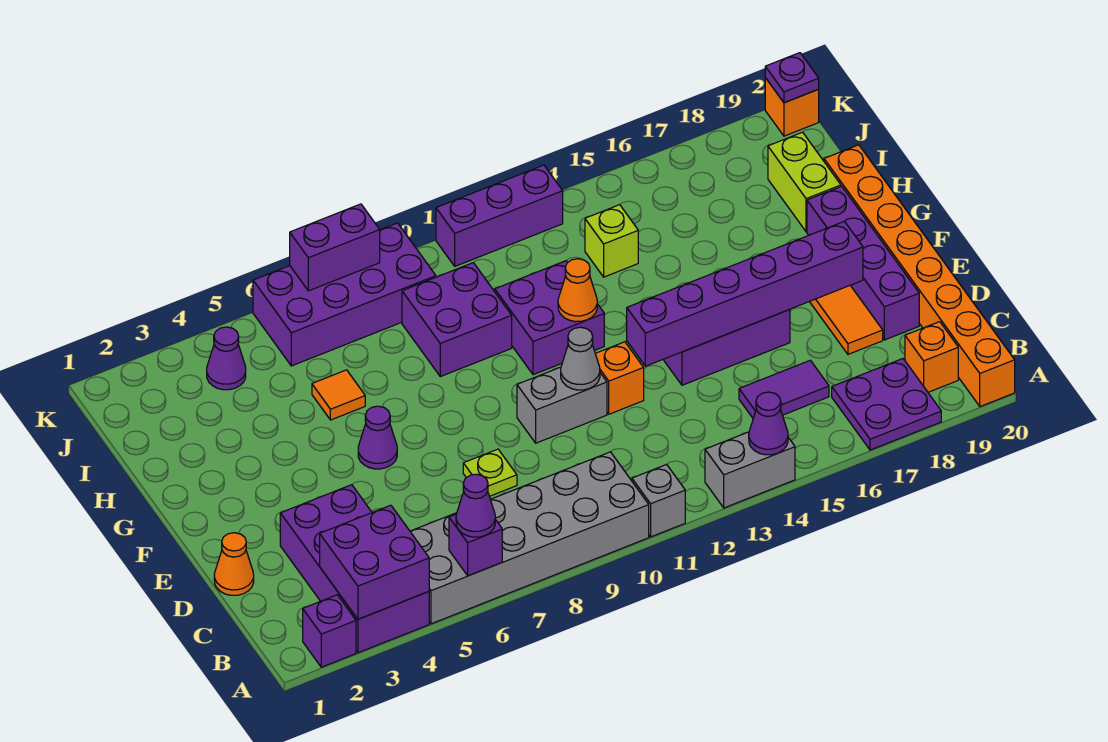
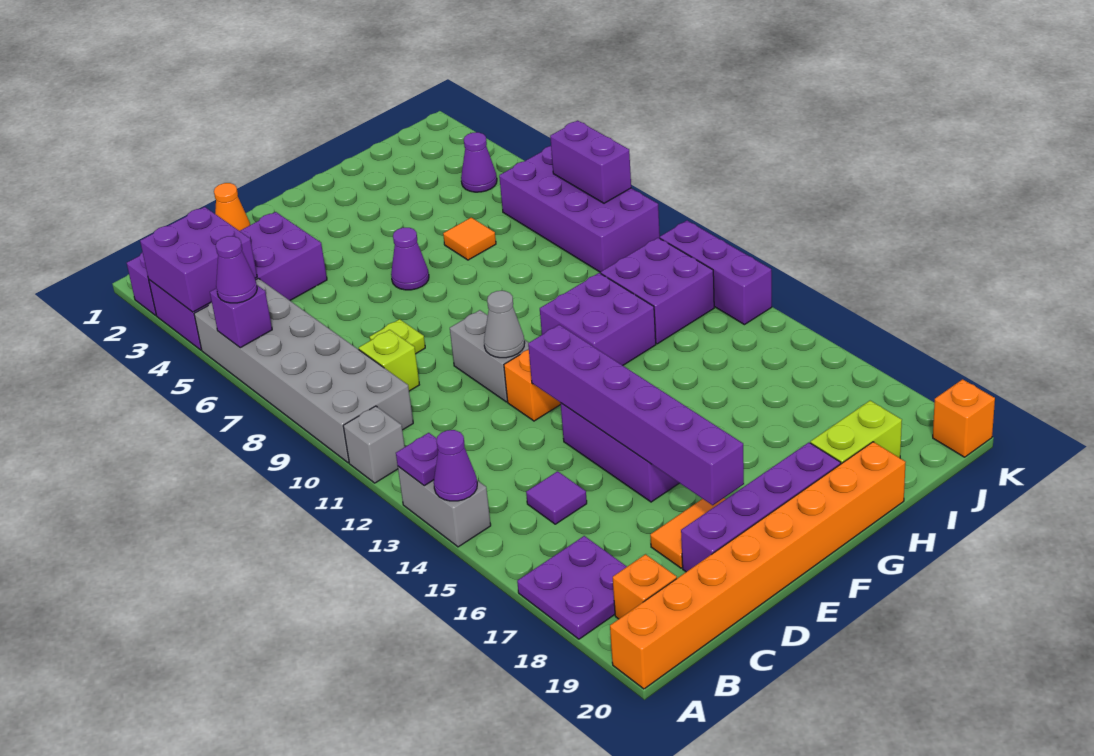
purple 1x2 tile [739,360,829,418] -> purple 1x1 tile [526,471,587,524]
orange 1x1 cone [558,259,597,322] -> none
purple 2x2 brick [402,263,512,377] -> purple 2x2 brick moved to [601,238,714,344]
lime 1x1 brick [585,205,638,277] -> lime 1x1 brick moved to [359,330,419,391]
purple 1x1 plate [765,53,819,103] -> purple 1x1 plate moved to [396,433,438,486]

